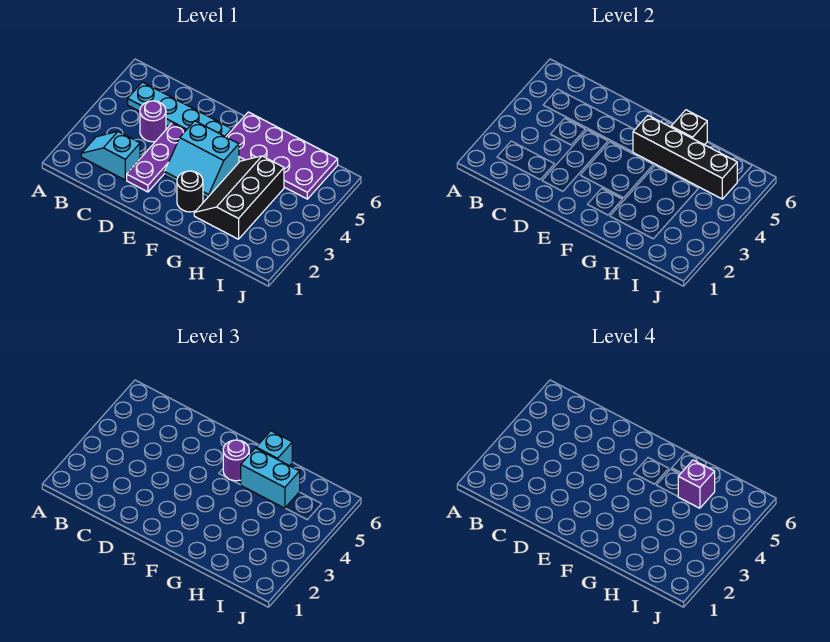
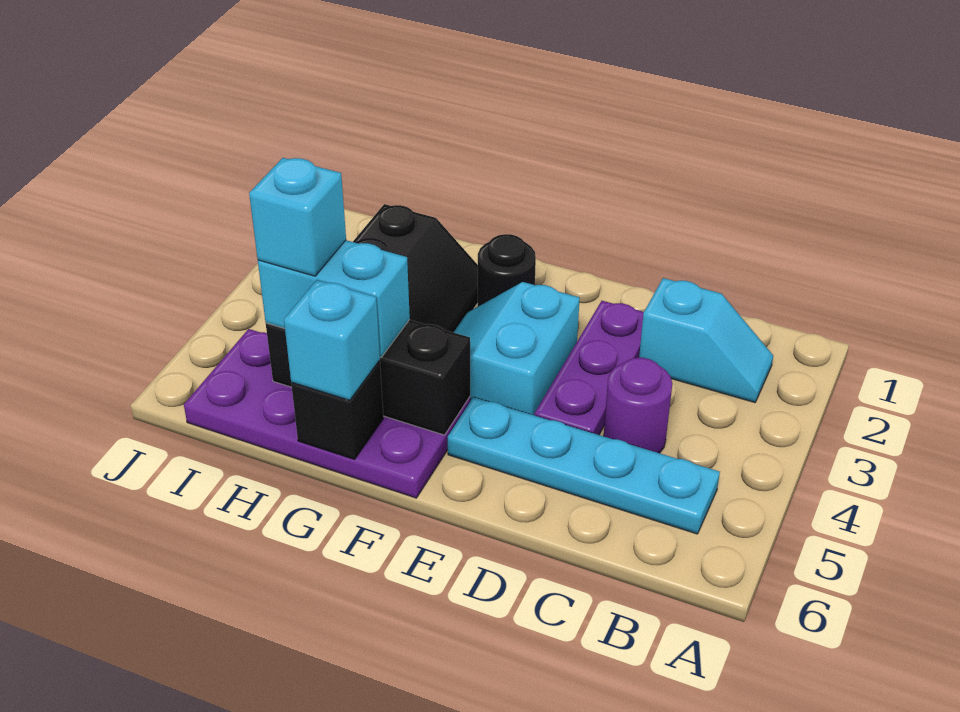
cyan 2x2 slope [165,121,239,198] -> cyan 2x2 slope turned to [454,282,580,415]
black 1x4 brick [633,116,737,199] -> black 1x3 brick [266,320,470,435]
purple 1x1 round brick [223,440,249,481] -> none
purple 1x1 brick [678,460,715,508] -> cyan 1x1 brick [249,158,346,276]

